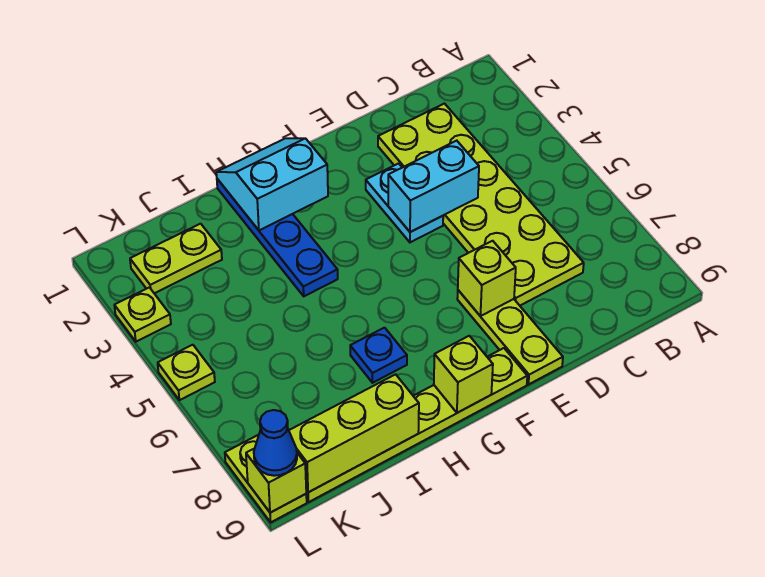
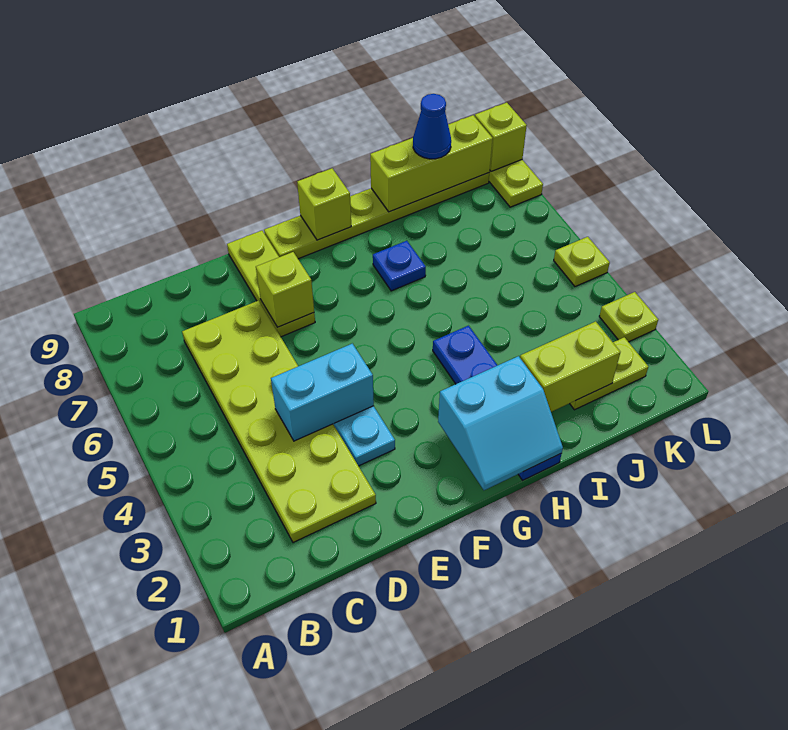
none -> lime 1x2 brick [520,321,620,412]
blue 1x1 cone [254,410,297,476] -> blue 1x1 cone moved to [413,94,451,159]

